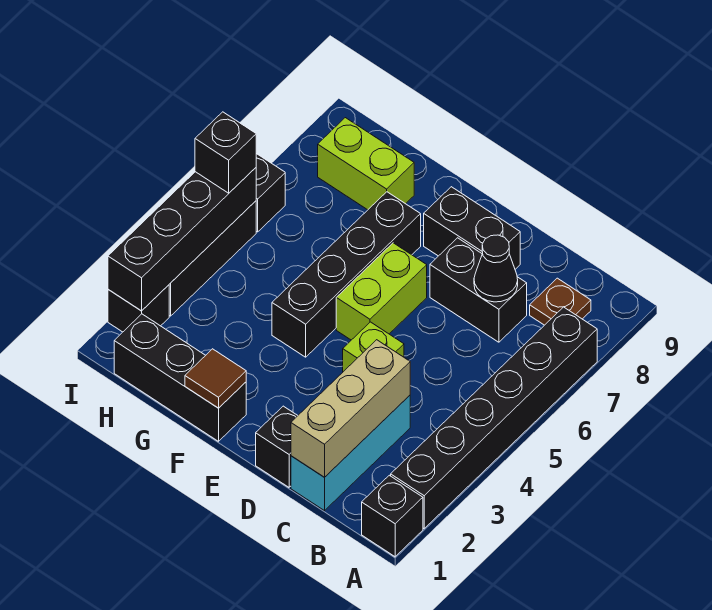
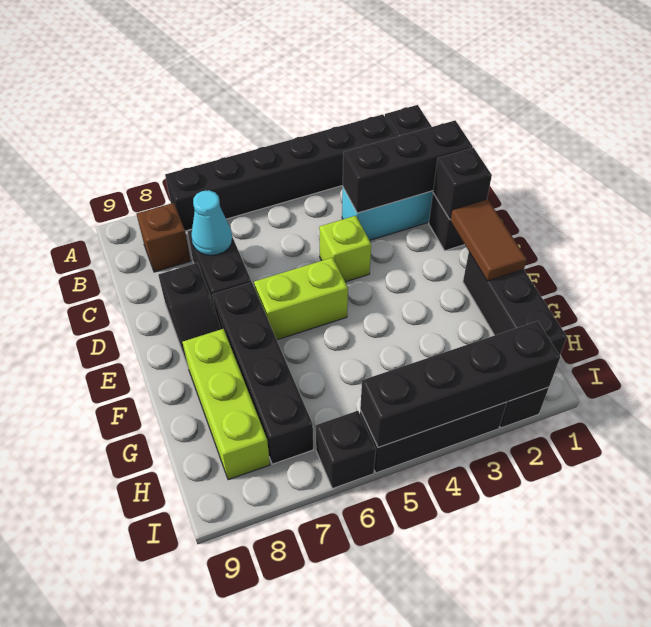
brown 1x1 plate [530,278,591,325] -> brown 1x1 brick [137,203,191,272]
tan 1x3 brick [291,340,410,477] -> black 1x3 brick [343,120,473,213]
black 1x1 cone [474,235,518,302] -> cyan 1x1 cone [191,190,232,255]
black 1x2 brick [424,187,520,269] -> black 1x2 slope [158,263,221,366]
brown 1x1 tile [185,349,246,408] -> brown 1x2 tile [450,200,527,281]
black 1x4 brick [272,192,421,357] -> black 1x4 brick turned to [212,282,313,464]
lime 1x2 brick [318,118,414,210] -> lime 1x3 brick [183,329,270,480]
black 1x1 brick [195,112,256,193] -> black 1x1 brick moved to [433,148,492,219]

